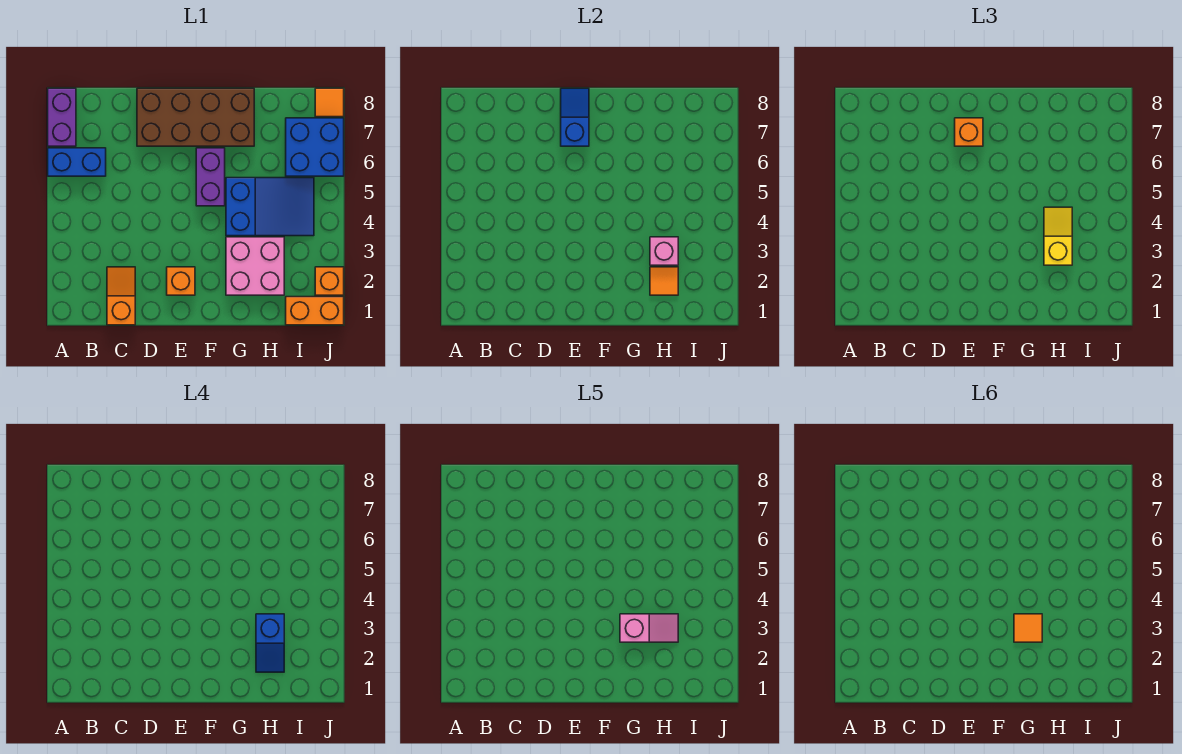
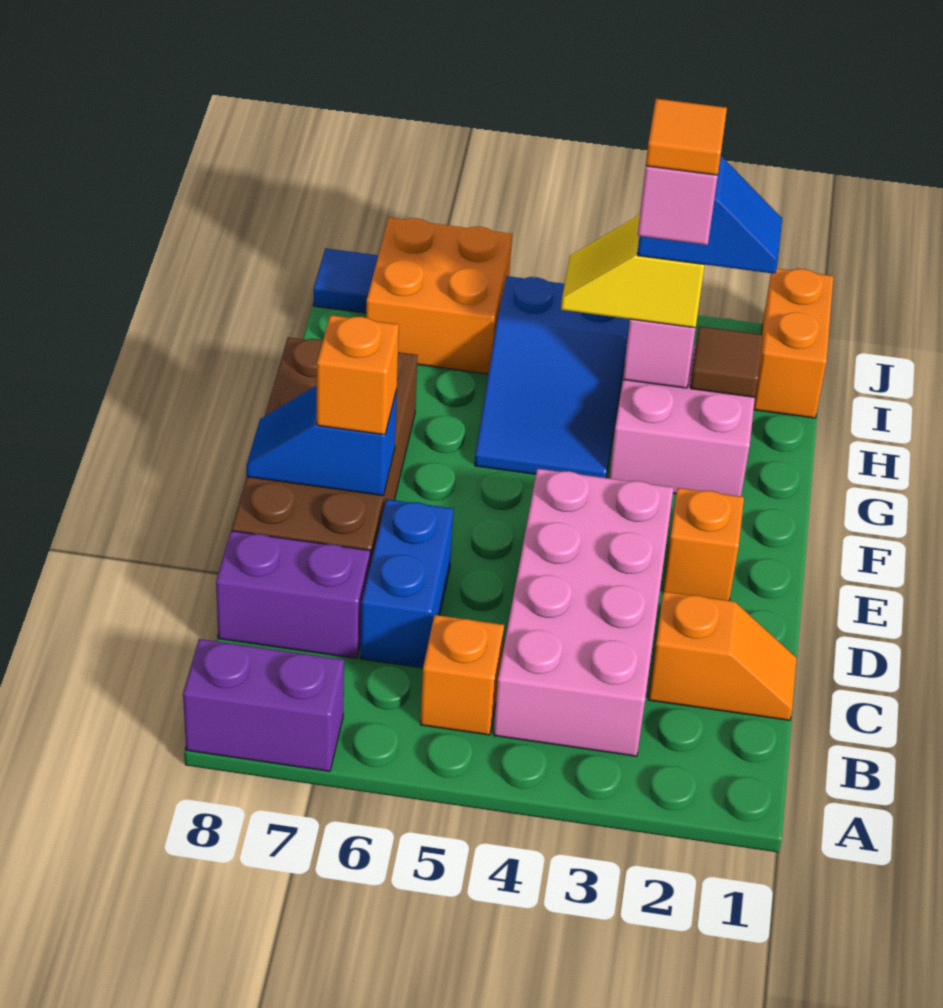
blue 1x2 brick [48,148,106,176] -> blue 1x2 brick moved to [360,499,453,668]
none -> pink 2x4 brick [493,469,674,756]
orange 1x2 slope [107,267,135,325] -> orange 1x2 slope turned to [648,592,797,720]
purple 1x2 brick [196,148,225,206] -> purple 1x2 brick moved to [216,531,370,658]
blue 2x3 slope [226,178,314,236] -> blue 2x3 slope turned to [475,276,630,478]
orange 1x1 tile [650,267,678,295] -> brown 1x1 tile [690,326,763,397]
blue 2x2 brick [286,118,344,176] -> orange 2x2 brick [366,218,512,374]
orange 1x1 brick [315,267,344,295] -> orange 1x1 brick moved to [420,615,504,735]
orange 1x1 tile [315,88,344,117] -> blue 1x1 tile [314,248,378,313]

